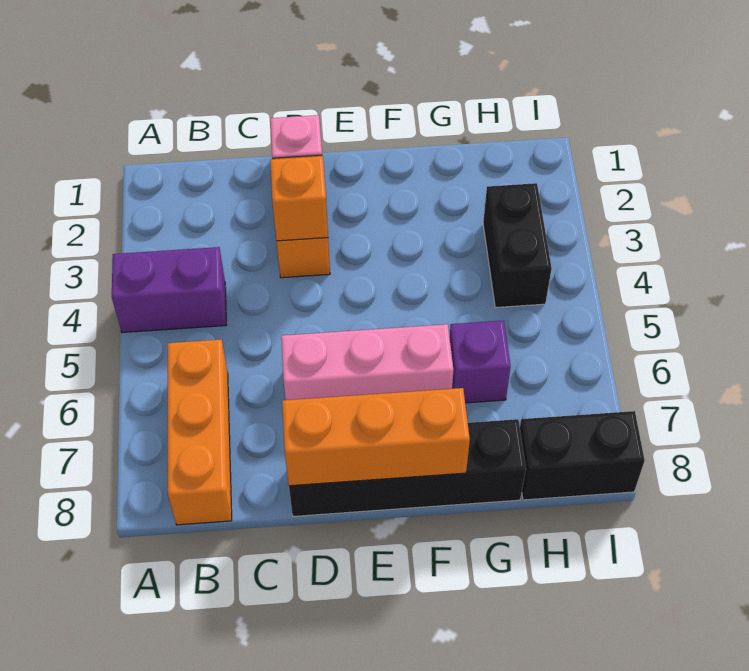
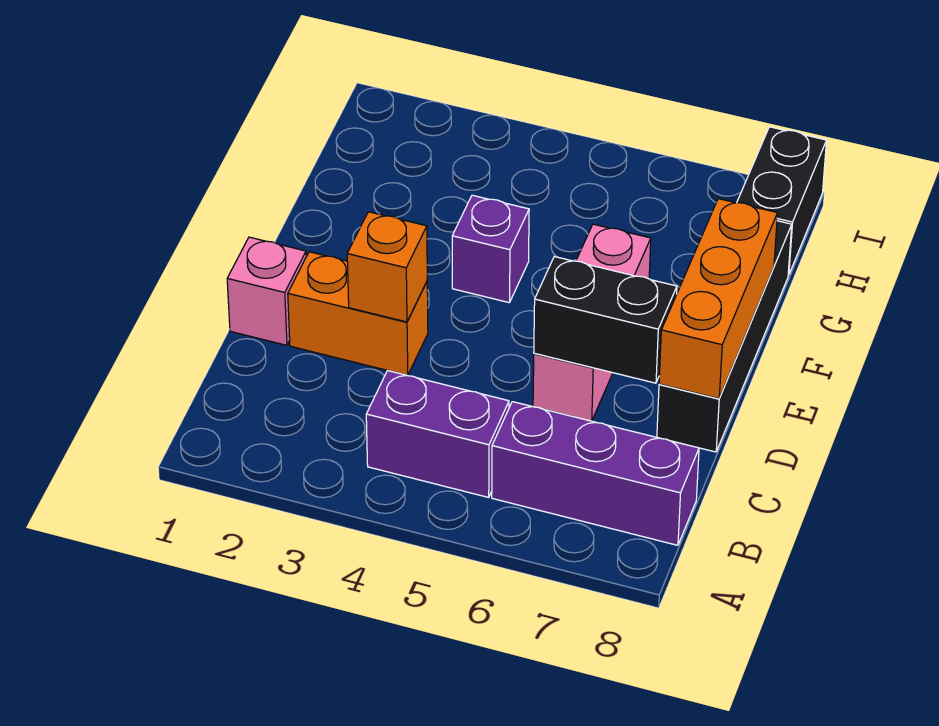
purple 1x2 brick [112,247,226,333] -> purple 1x2 brick turned to [366,371,509,497]
orange 1x3 brick [168,339,232,525] -> purple 1x3 brick [492,402,699,545]
purple 1x1 brick [450,320,511,403] -> purple 1x1 brick moved to [452,195,529,303]
black 1x2 brick [483,183,552,308] -> black 1x2 brick moved to [534,257,677,383]

